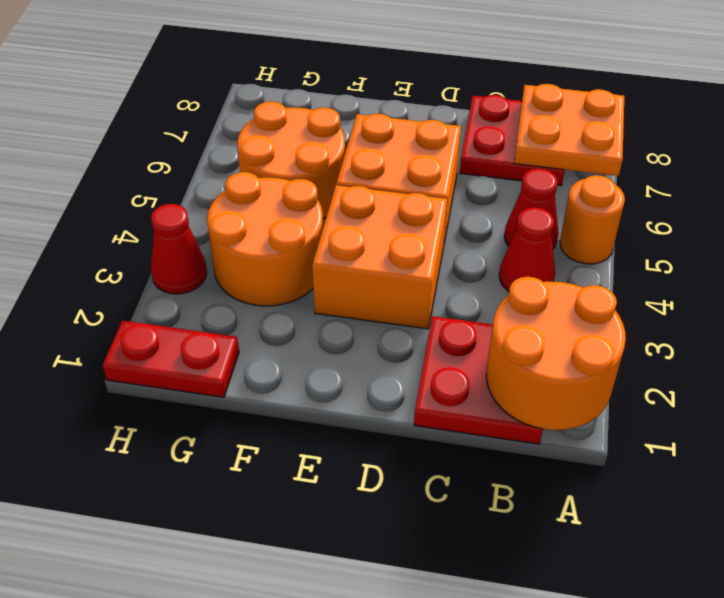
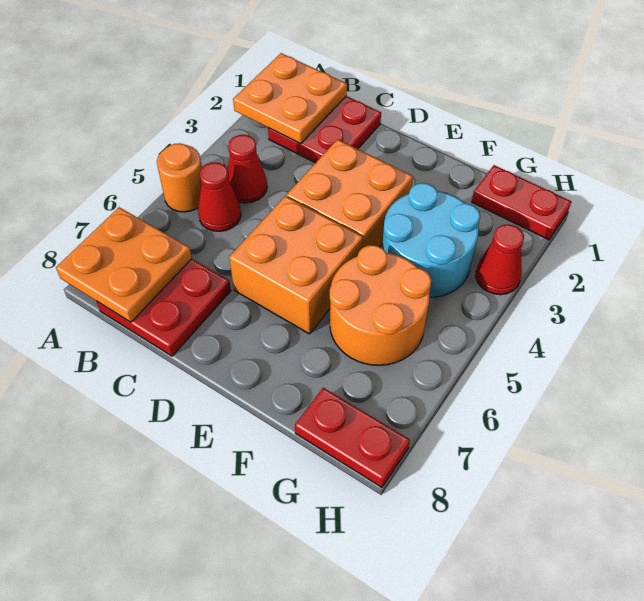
orange 2x2 round brick [486,277,626,430] -> orange 2x2 plate [233,53,347,144]
orange 2x2 round brick [207,172,323,306] -> cyan 2x2 round brick [382,183,480,297]
none -> red 1x2 plate [295,388,410,487]

